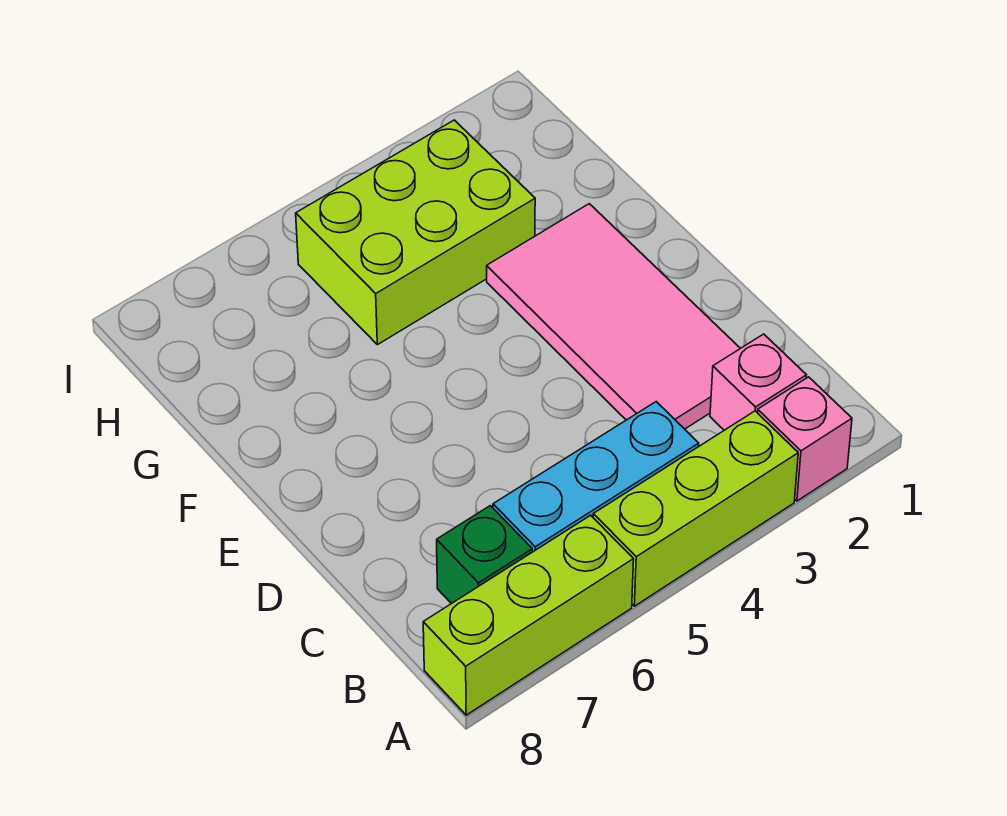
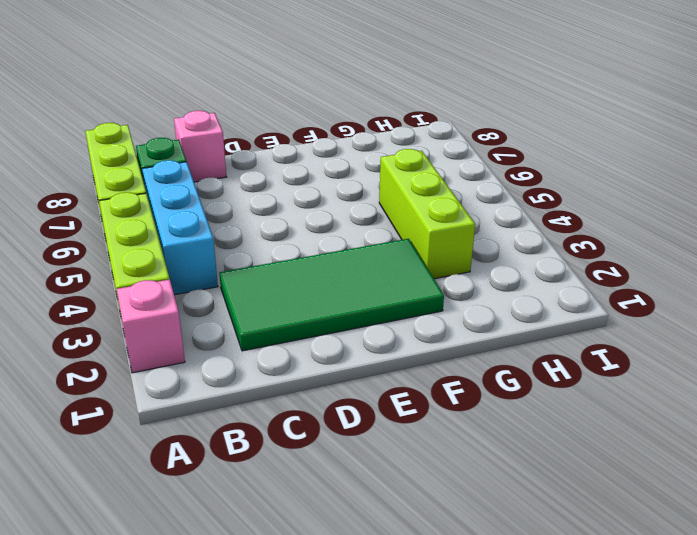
pink 1x1 brick [710,334,806,430] -> pink 1x1 brick moved to [174,111,226,182]
pink 2x4 tile [487,204,740,429] -> green 2x4 tile [219,239,444,351]
lime 2x3 brick [296,120,535,345] -> lime 1x3 brick [379,149,475,279]

